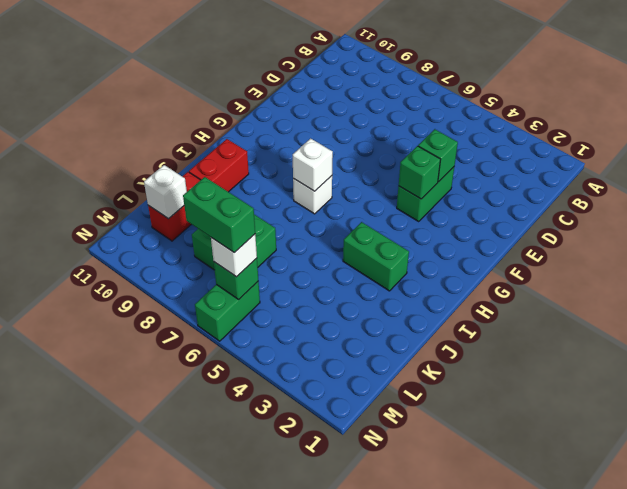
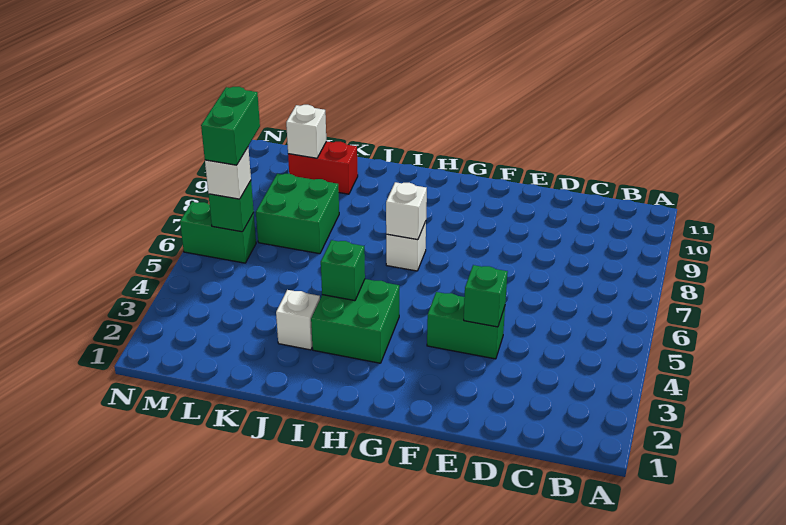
green 1x1 brick [399,146,441,199] -> green 1x1 brick moved to [321,240,365,301]
green 1x2 brick [343,222,409,291] -> green 2x2 brick [311,279,399,363]
red 1x2 brick [189,139,249,192] -> none
none -> white 1x1 brick [276,290,320,350]

